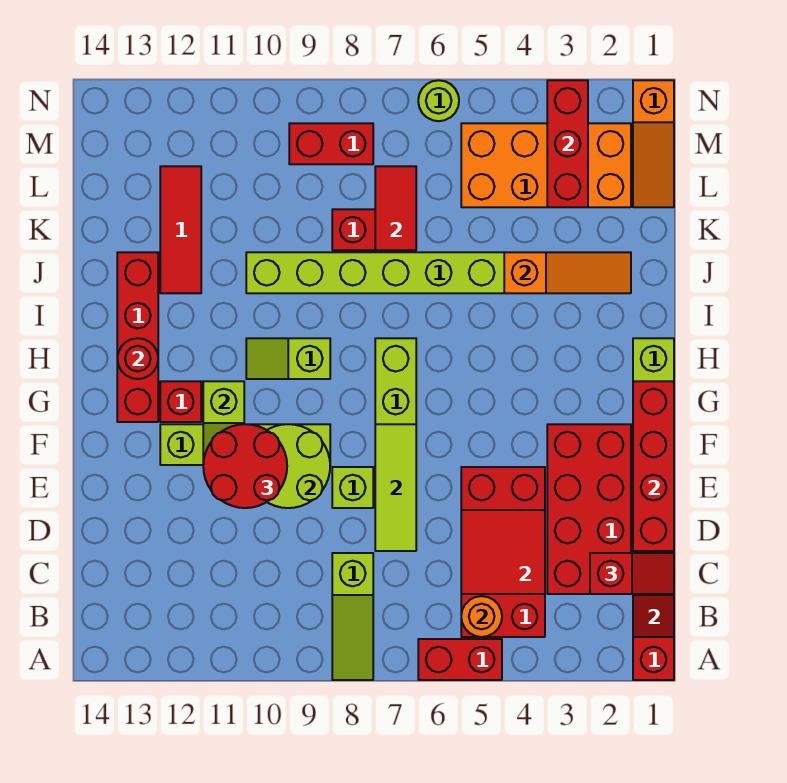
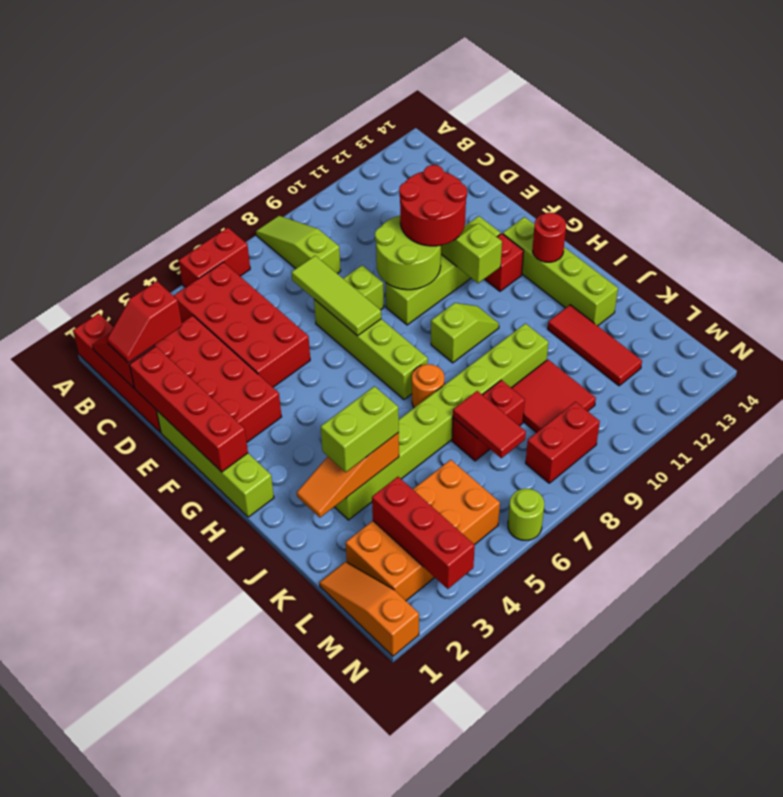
orange 1x1 round brick [461,596,502,637] -> orange 1x1 round brick moved to [412,364,444,408]
red 2x2 tile [461,510,545,594] -> red 2x2 tile moved to [512,360,596,433]
red 1x4 brick [117,252,158,422] -> lime 1x4 brick [503,217,618,326]
none -> lime 1x2 brick [321,386,399,472]

